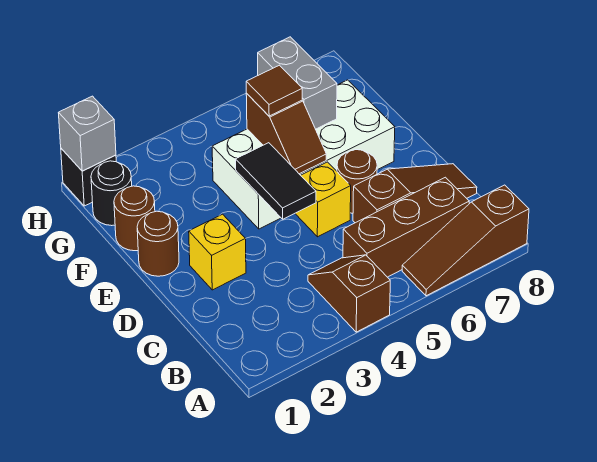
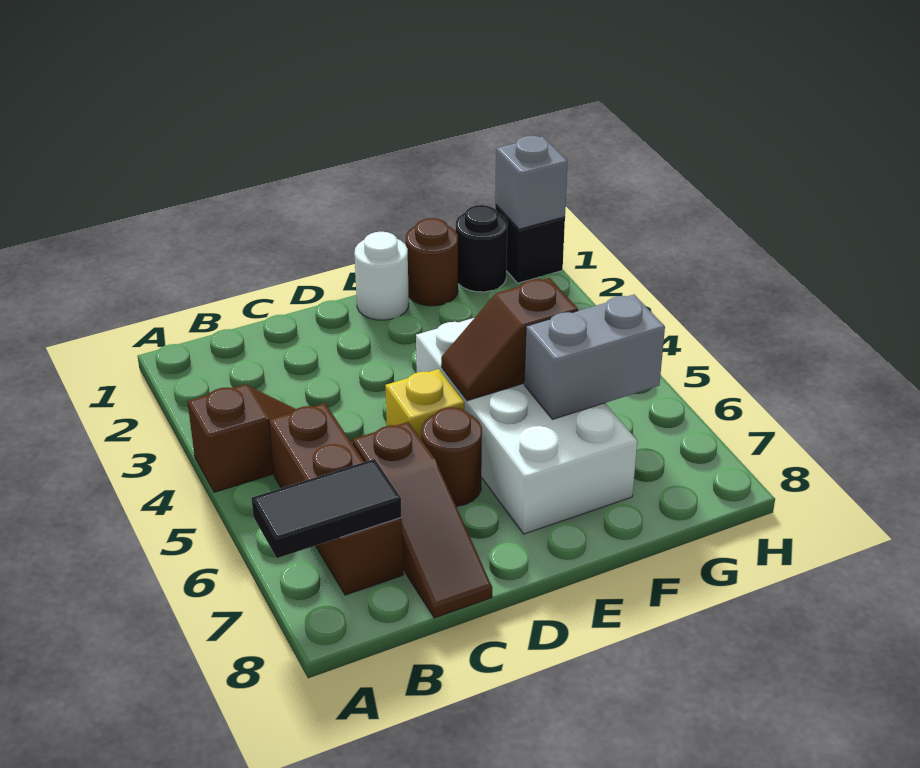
brown 1x3 slope [402,185,529,296] -> none
yellow 1x1 brick [189,214,246,290] -> none
black 1x2 tile [236,143,316,219] -> black 1x2 tile moved to [251,459,401,558]
brown 1x1 round brick [137,211,179,276] -> white 1x1 round brick [354,232,409,320]
brown 1x1 tile [246,65,302,116] -> none

